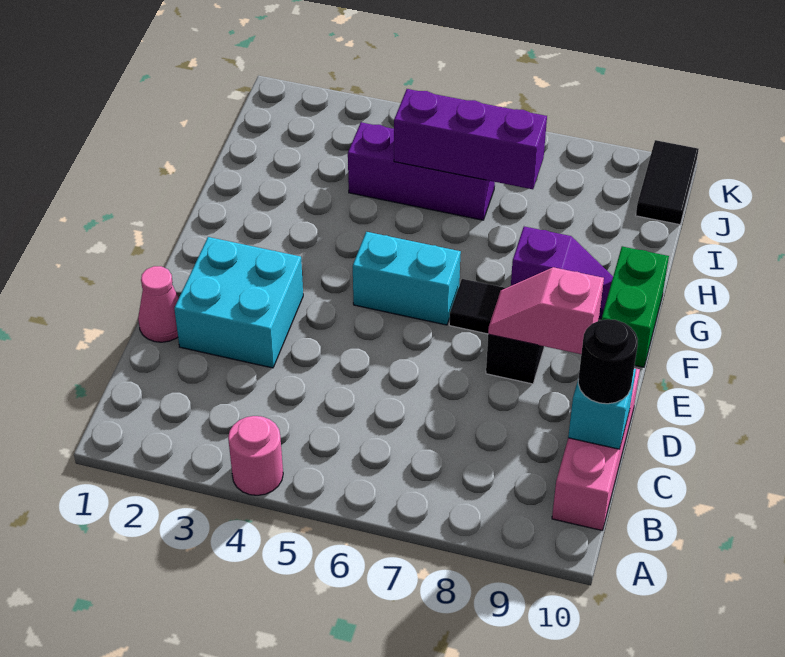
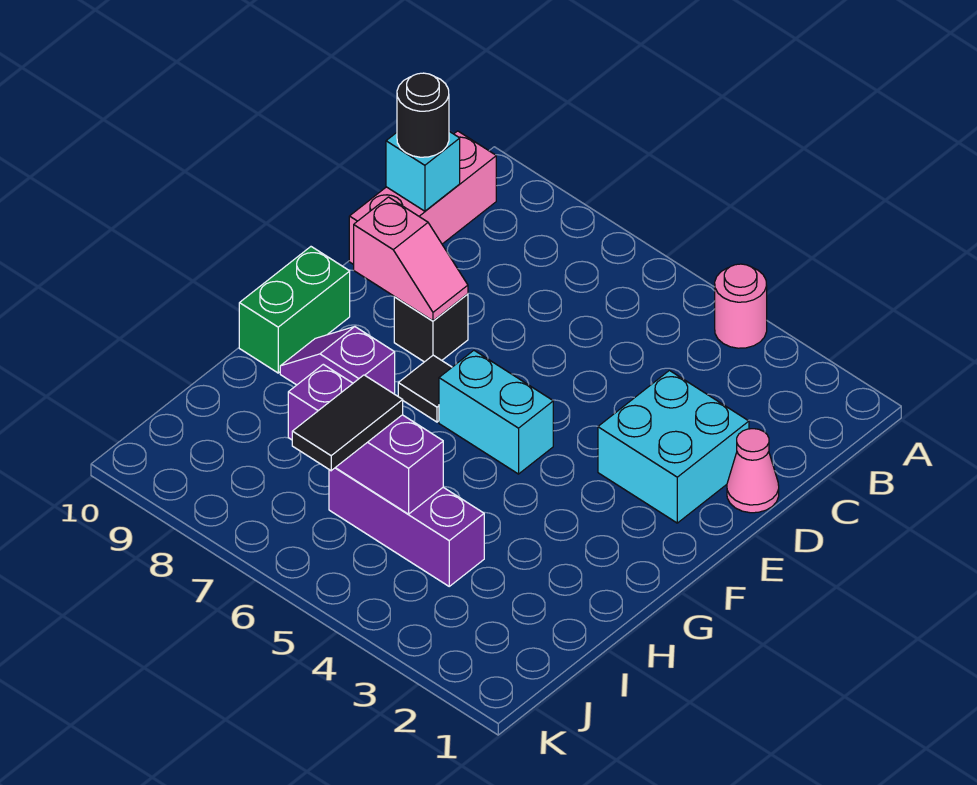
black 1x2 tile [636,140,699,225] -> black 1x2 tile moved to [292,375,403,471]

